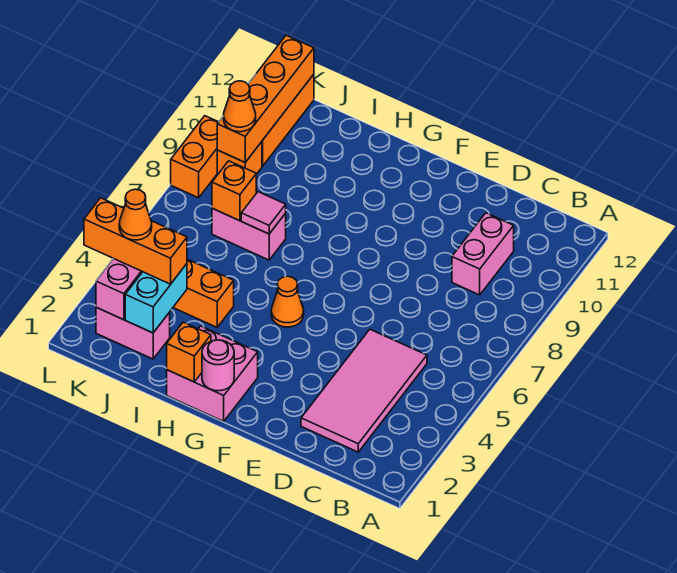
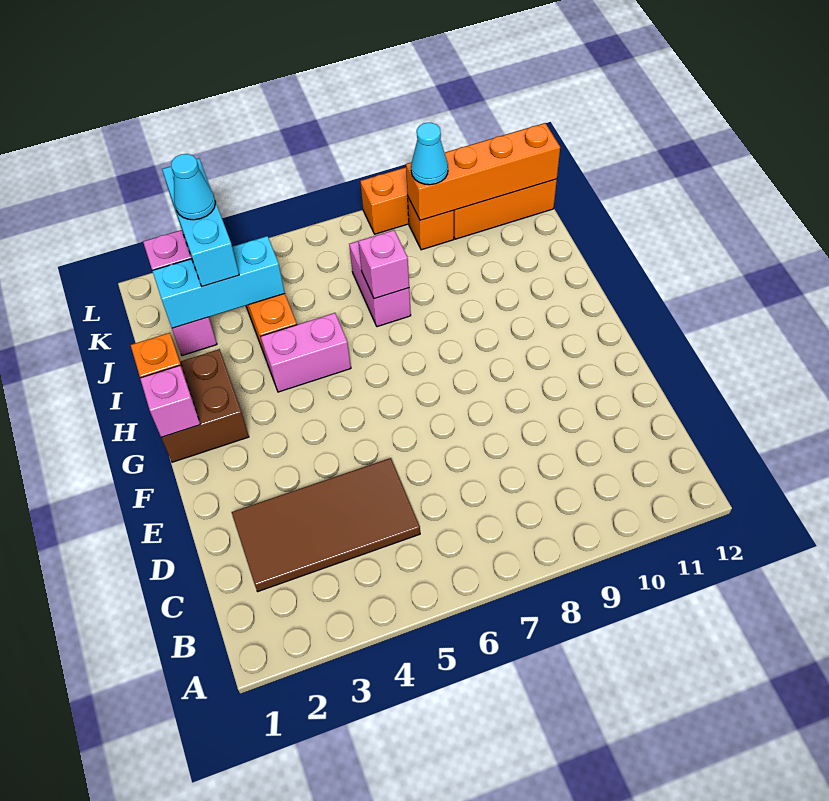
pink 2x4 tile [301,330,427,452] -> brown 2x4 tile [232,458,420,592]
pink 1x2 brick [452,213,514,295] -> pink 1x2 brick moved to [261,313,351,392]
pink 2x2 brick [167,326,258,421] -> brown 2x2 brick [162,349,249,462]
pink 1x1 round brick [202,340,234,391] -> pink 1x1 brick [140,366,200,438]
orange 1x1 cone [271,276,304,327] -> none
pink 1x1 tile [241,192,286,234] -> pink 1x1 brick [358,230,409,299]
cyan 1x2 brick [125,264,187,333] -> cyan 1x3 brick [152,236,285,328]
orange 1x3 brick [84,198,187,284] -> cyan 1x3 brick [162,159,239,286]
orange 1x1 brick [212,161,256,221] -> none
orange 1x1 cone [119,189,152,240] -> cyan 1x1 cone [171,154,215,220]
orange 1x1 cone [224,81,256,132] -> cyan 1x1 cone [411,122,448,185]

